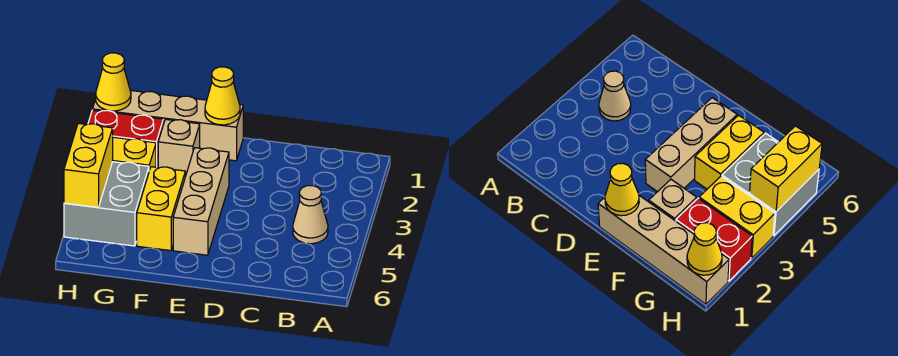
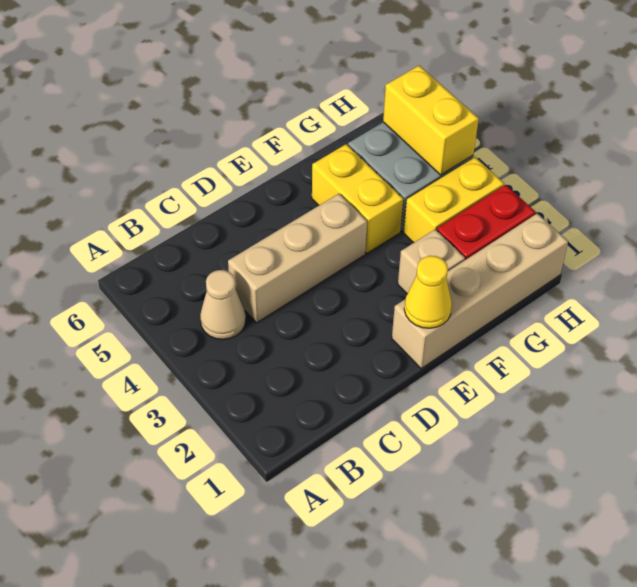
tan 1x3 brick [173,148,229,255] -> tan 1x3 brick turned to [228,194,367,323]
yellow 1x1 cone [96,53,131,111] -> none

